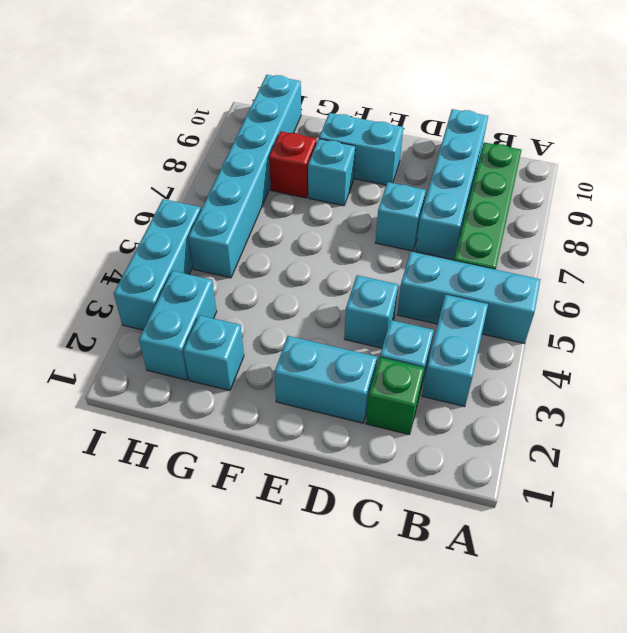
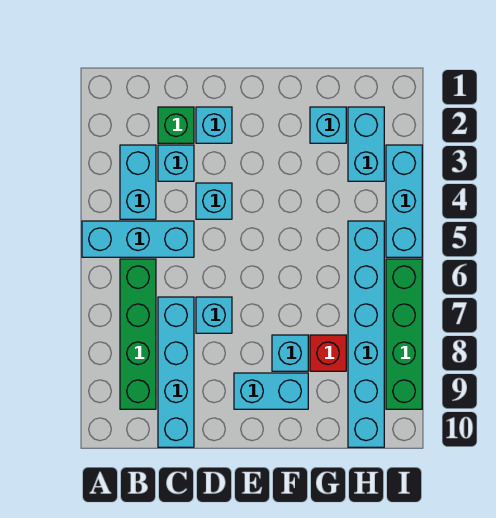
cyan 1x2 brick [274,336,377,423] -> cyan 1x1 brick [196,107,232,143]
none -> green 1x4 brick [386,259,422,409]

